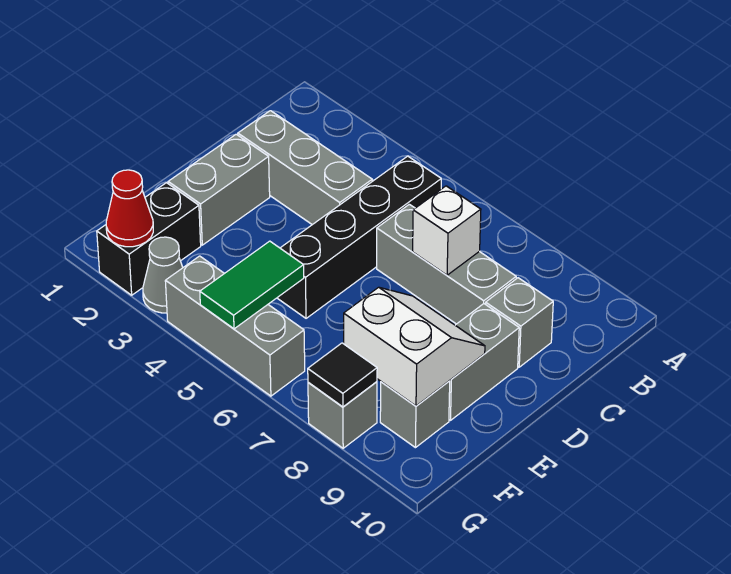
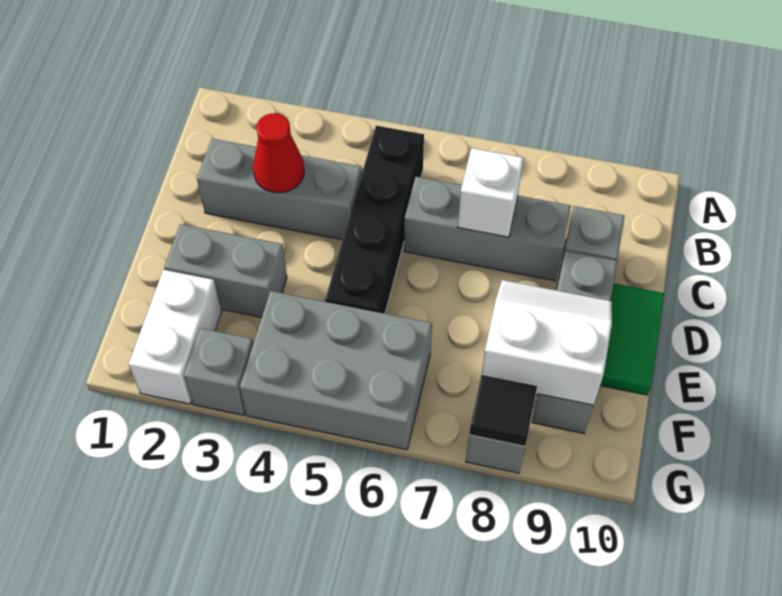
grey 1x2 brick [168,134,270,245] -> grey 1x2 brick turned to [164,224,287,317]
black 1x2 brick [97,183,201,295] -> white 1x2 brick [129,270,222,404]
green 1x2 tile [200,241,304,329] -> green 1x2 tile moved to [600,284,664,395]
red 1x1 cone [106,170,153,247] -> red 1x1 cone moved to [253,113,304,193]
grey 1x1 cone [143,237,183,313] -> grey 1x1 brick [184,328,253,415]
grey 1x3 brick [165,256,305,396] -> grey 2x3 brick [240,291,432,450]

